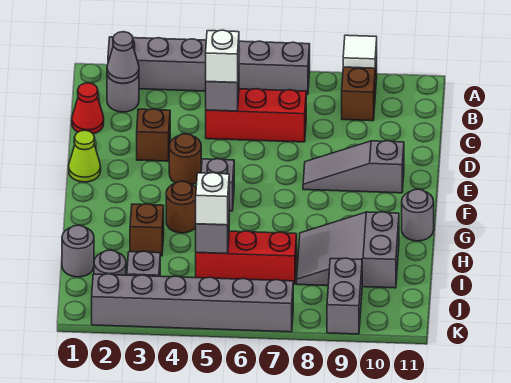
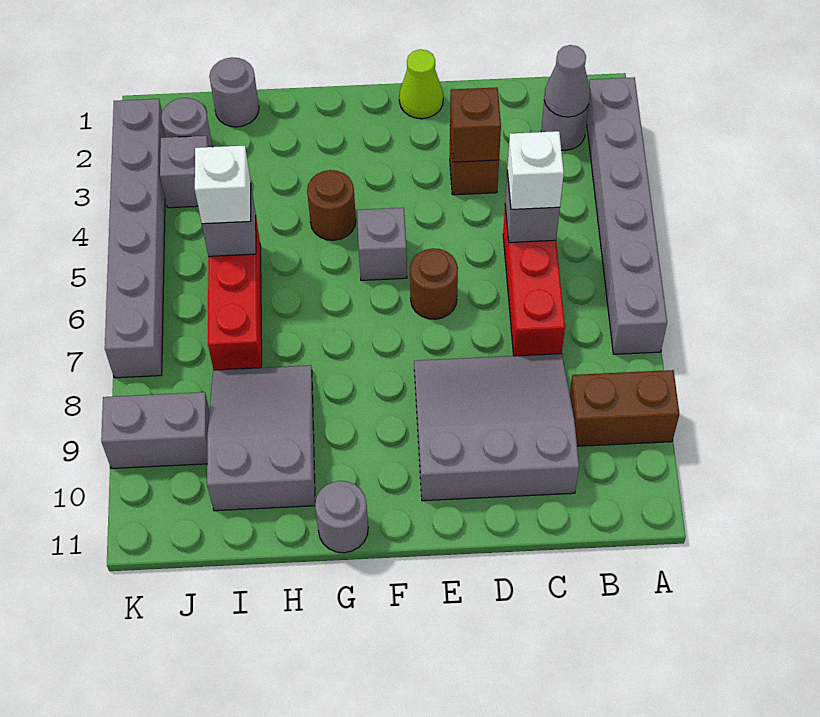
white 1x1 tile [343,35,377,68] -> none
red 1x1 cone [72,83,104,134] -> none
brown 1x1 round brick [169,134,201,184] -> brown 1x1 round brick moved to [410,248,458,319]
grey 1x3 slope [303,141,404,193] -> grey 3x3 slope [414,354,579,501]
brown 1x1 brick [130,204,164,256] -> brown 1x1 brick moved to [450,87,501,162]

